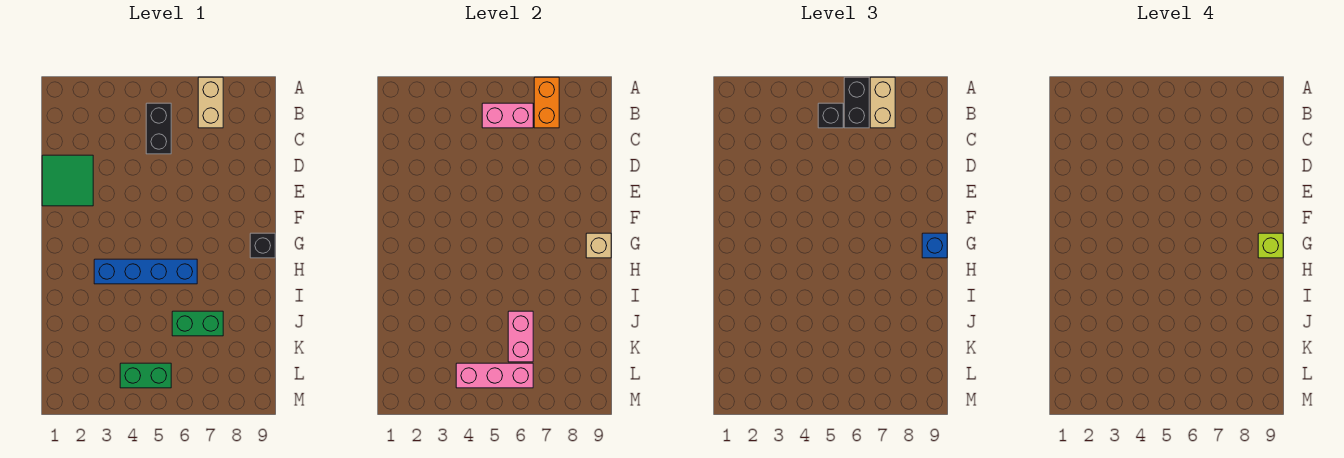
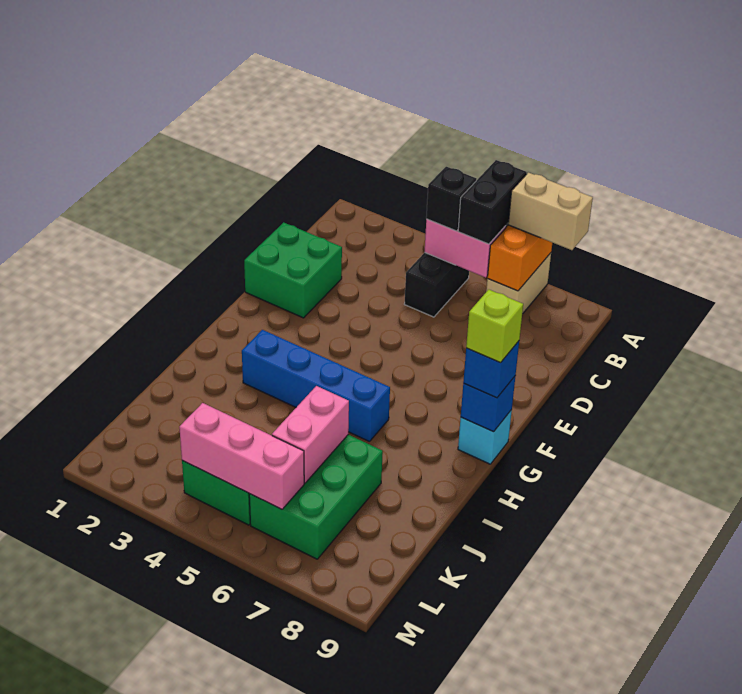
tan 1x2 brick [870,77,895,128] -> tan 1x2 brick turned to [508,173,593,250]
green 2x2 tile [42,155,93,206] -> green 2x2 brick [244,222,342,318]
black 1x1 brick [250,233,275,258] -> cyan 1x1 brick [458,410,512,464]
tan 1x1 brick [586,233,611,258] -> blue 1x1 brick [461,377,515,432]
green 1x2 brick [172,311,223,336] -> green 2x3 brick [249,435,383,559]

